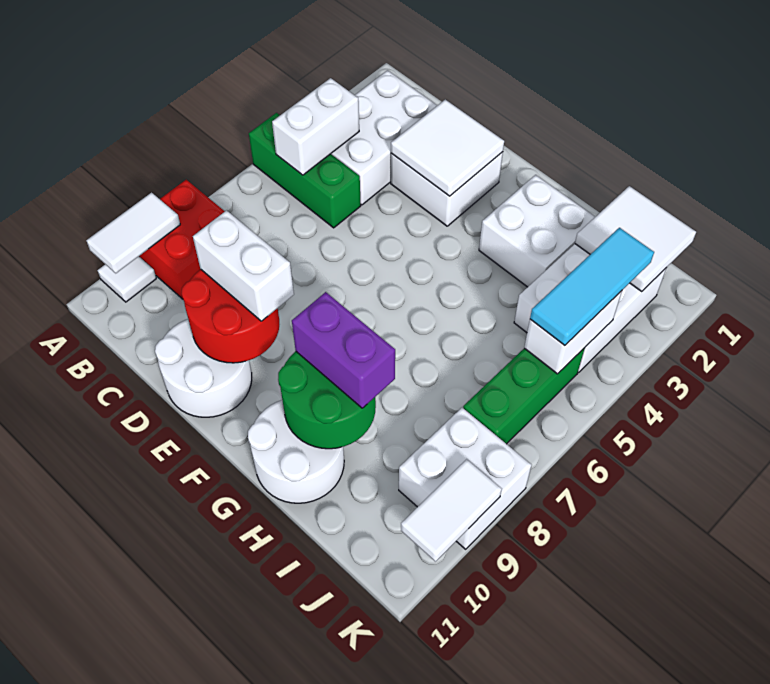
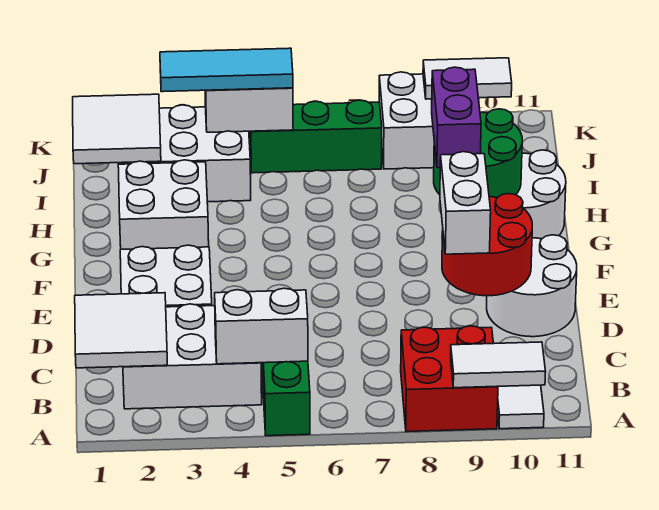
white 2x2 tile [391,100,504,196] -> white 2x2 tile moved to [75,293,167,368]

